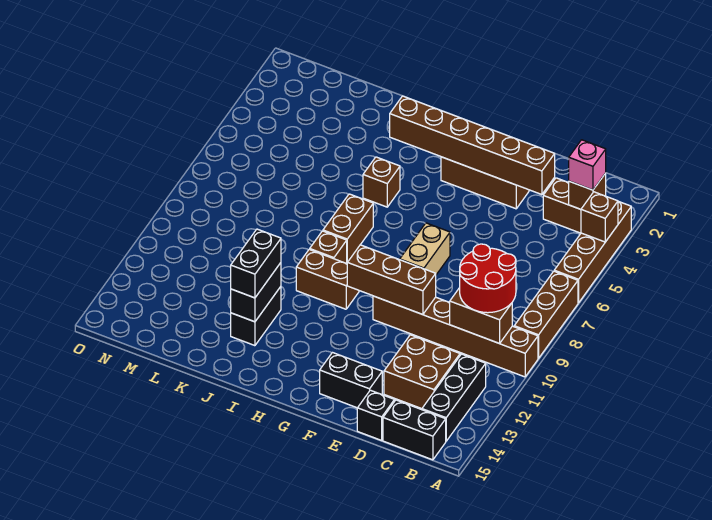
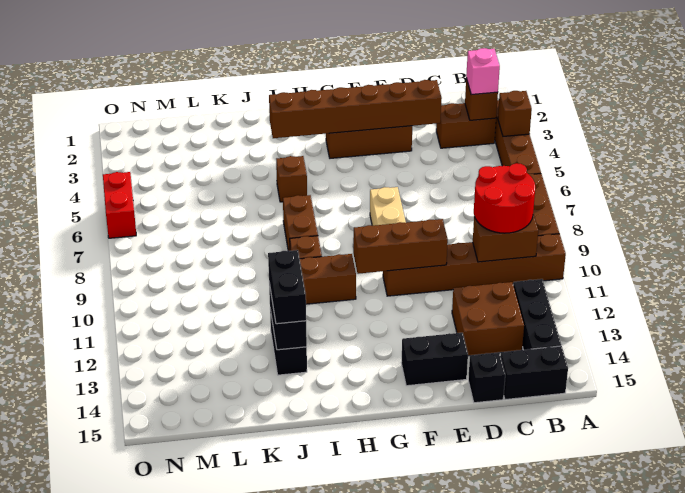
none -> red 1x2 brick [103,172,136,238]

